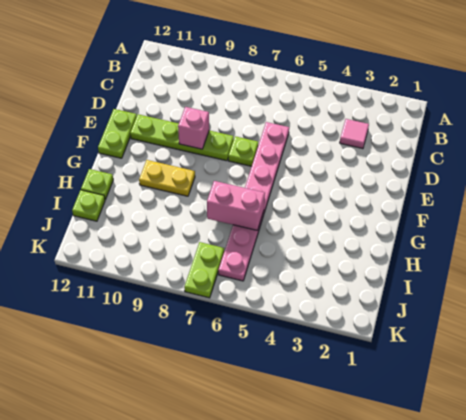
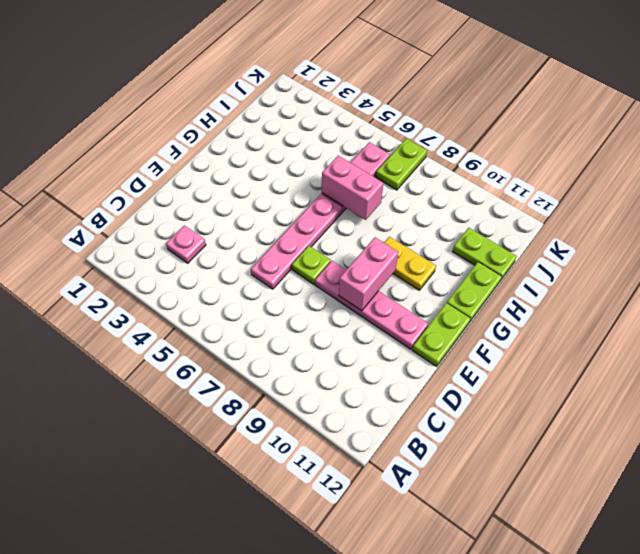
pink 1x1 tile [340,119,369,149] -> pink 1x1 plate [166,225,206,263]
lime 1x4 plate [130,114,234,161] -> pink 1x4 plate [315,261,428,349]
pink 1x1 brick [178,107,209,149] -> pink 1x2 brick [339,237,398,311]
lime 1x1 plate [81,169,113,200] -> lime 1x2 plate [447,262,502,321]
lime 1x1 plate [72,190,105,221] -> lime 1x2 plate [452,228,517,281]

